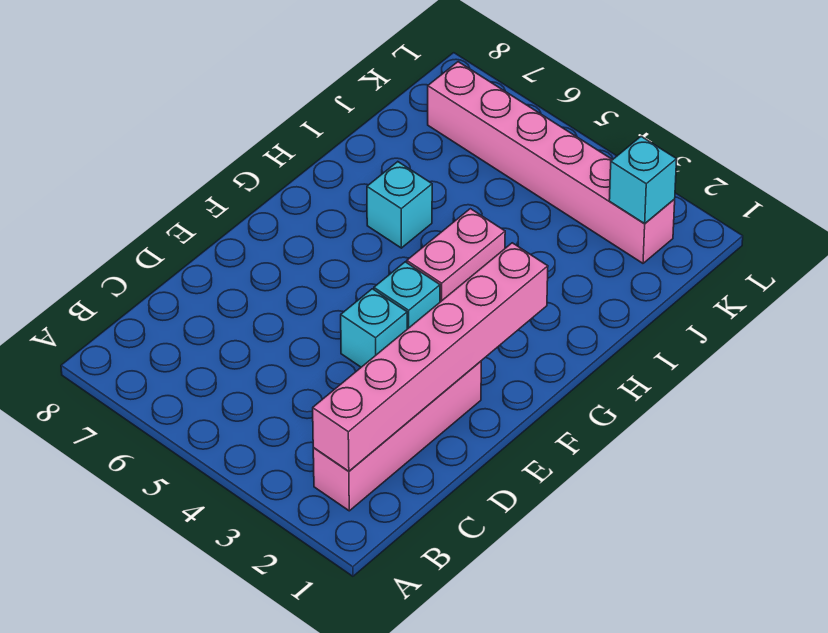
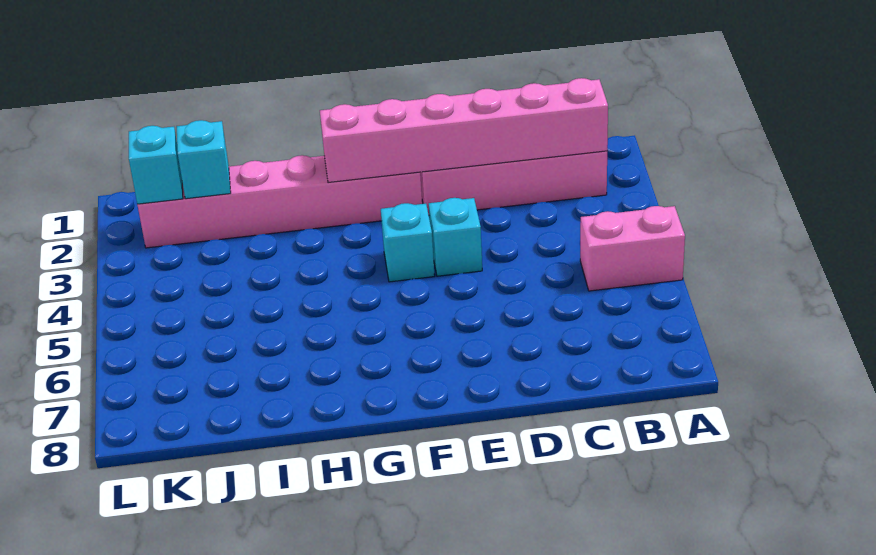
pink 1x2 brick [407,209,505,302] -> pink 1x2 brick moved to [580,206,685,291]
cyan 1x1 brick [367,162,432,248] -> cyan 1x1 brick moved to [177,120,231,199]
pink 1x6 brick [428,62,675,263] -> pink 1x6 brick turned to [137,155,422,248]

